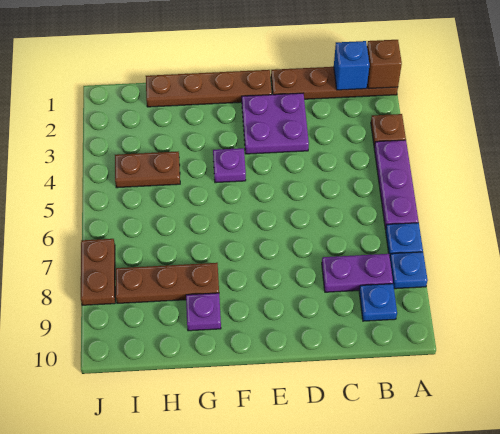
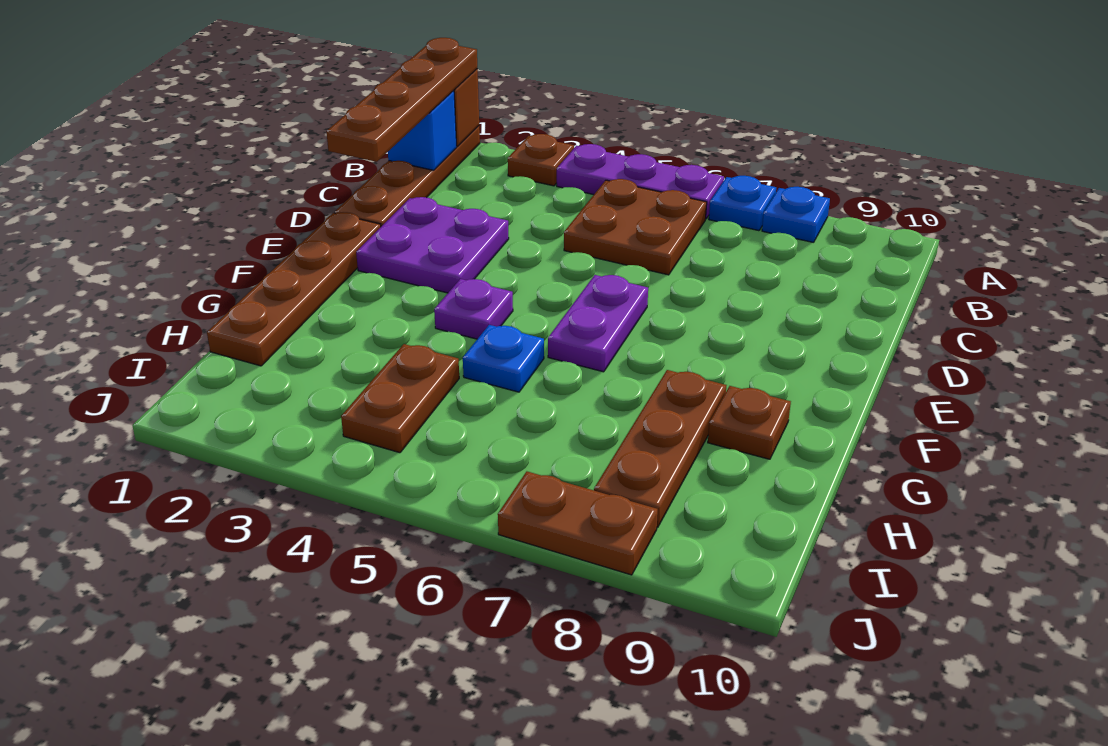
none -> brown 1x4 plate [326,38,477,162]
none -> brown 2x2 plate [564,179,707,275]
purple 1x2 plate [322,254,393,292] -> purple 1x2 plate moved to [548,275,648,372]
blue 1x1 plate [359,284,397,321] -> blue 1x1 plate moved to [463,325,544,392]
purple 1x1 plate [186,293,221,331] -> brown 1x1 plate [708,386,791,459]

